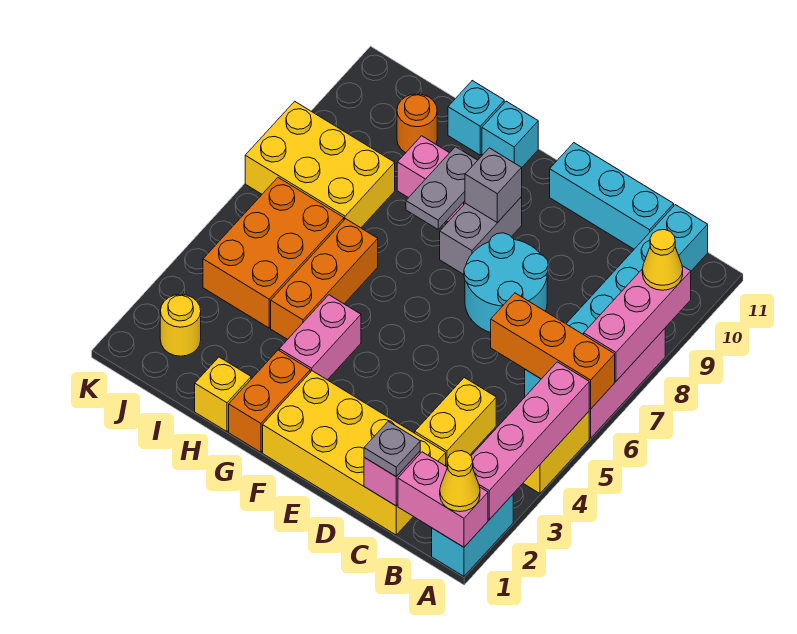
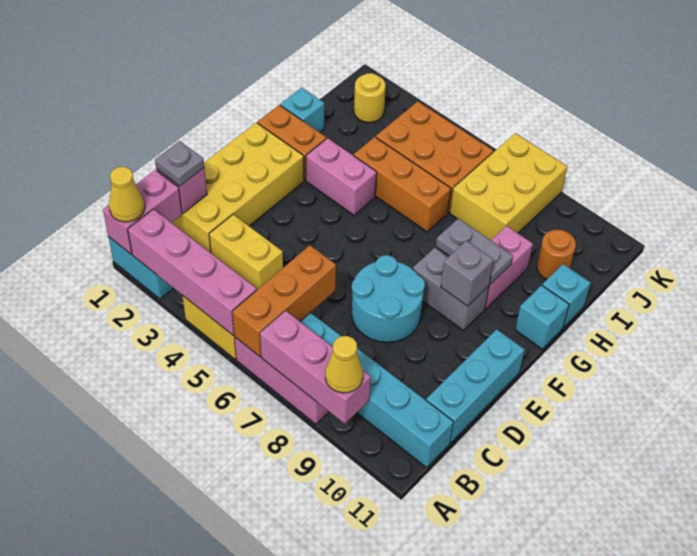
yellow 1x1 brick [195,357,251,432] -> cyan 1x1 brick [280,88,324,132]

